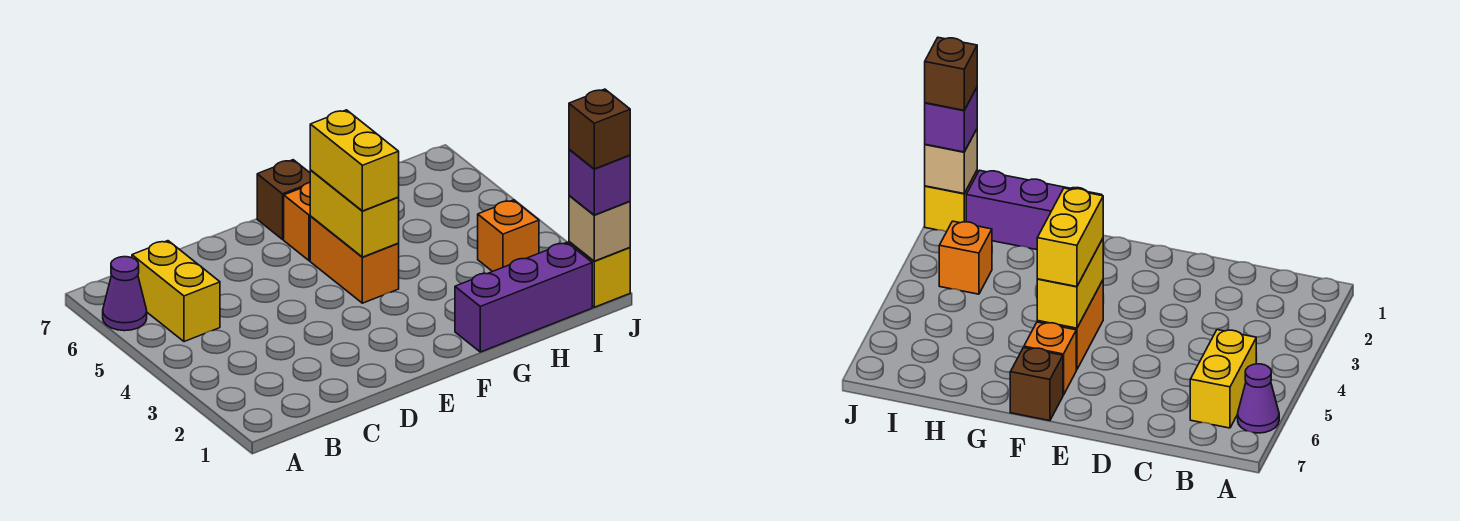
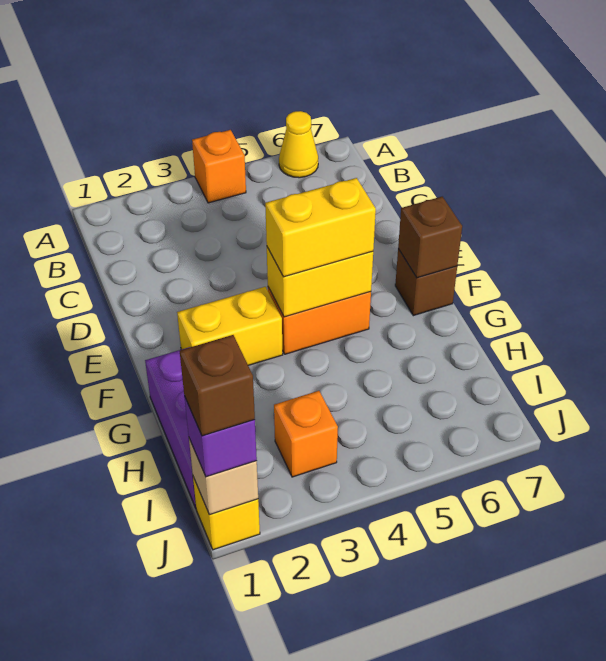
purple 1x1 cone [103,257,147,331] -> yellow 1x1 cone [279,111,318,178]
yellow 1x2 brick [132,241,220,342] -> yellow 1x2 brick moved to [177,287,283,365]
orange 1x1 brick [284,183,311,261] -> orange 1x1 brick moved to [192,130,246,203]
none -> brown 1x1 brick [398,197,462,278]

